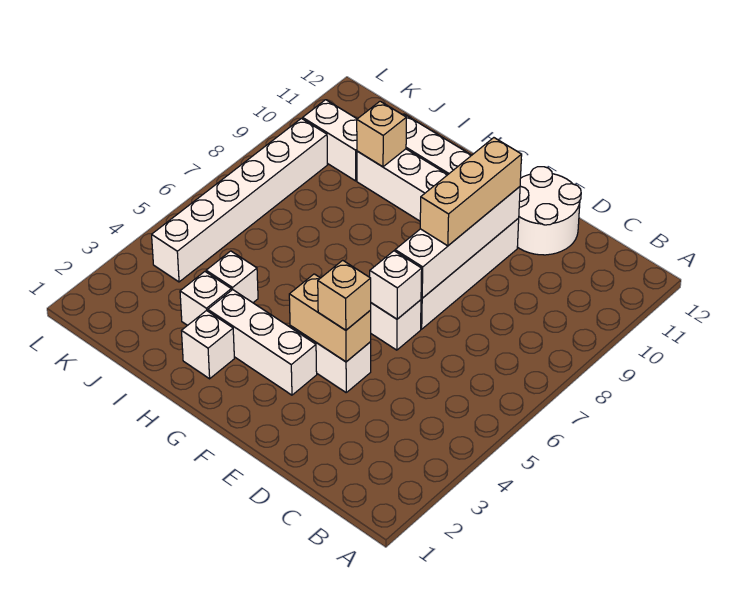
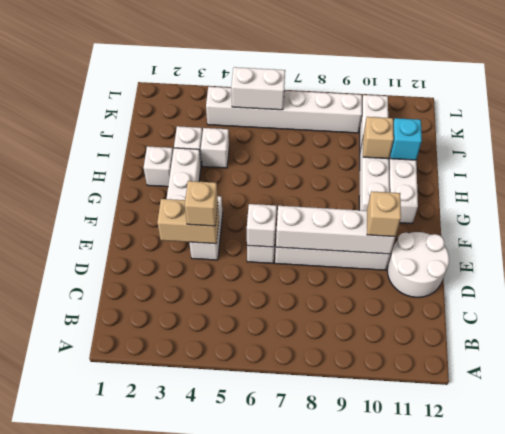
tan 1x2 brick [289,274,371,362] -> tan 1x2 brick turned to [157,199,219,244]
tan 1x3 brick [420,138,522,246] -> tan 1x1 brick [367,191,401,237]
none -> cyan 1x1 brick [390,118,422,160]
none -> white 1x2 brick [231,67,285,110]

